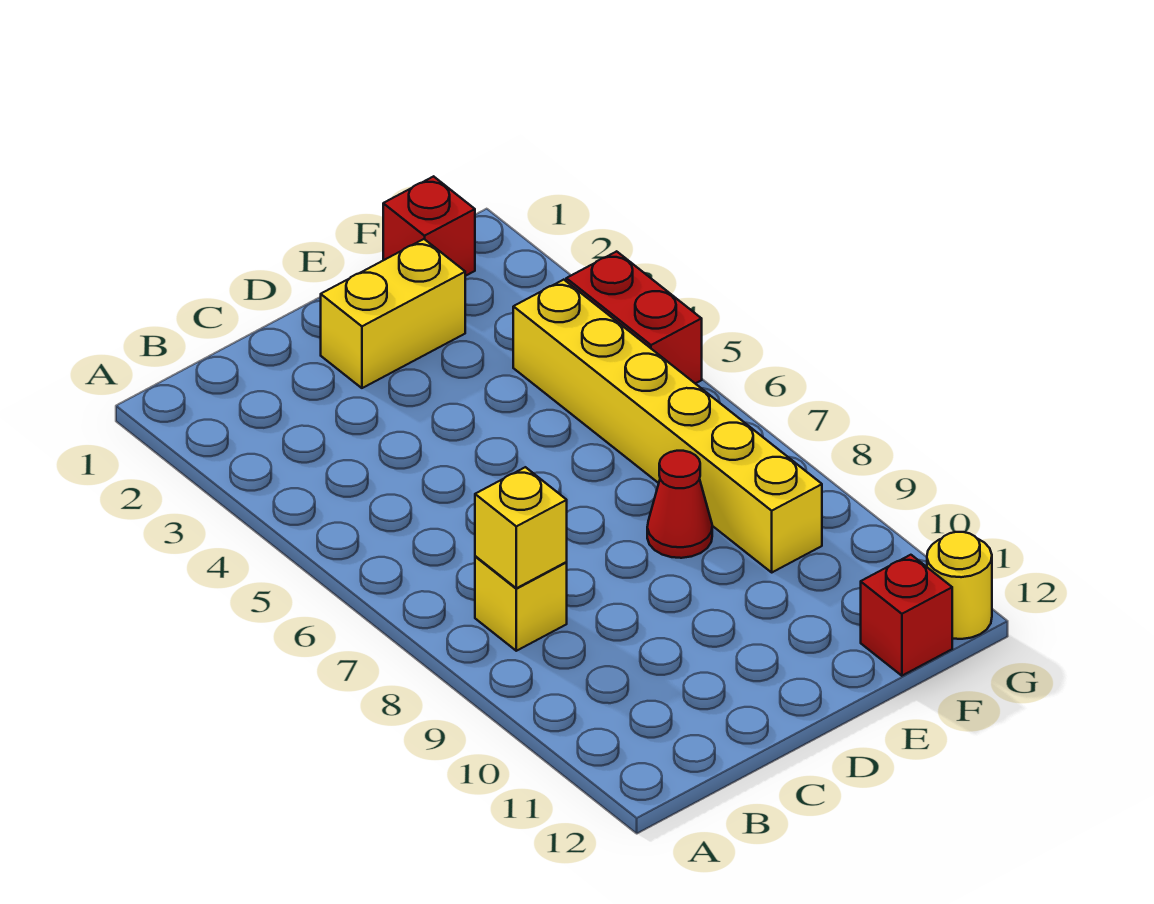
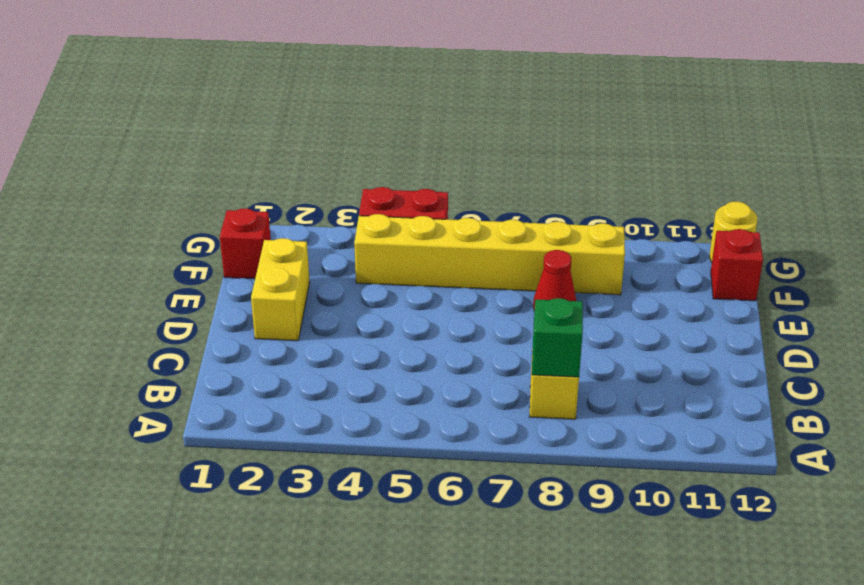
yellow 1x1 brick [475,467,567,588] -> green 1x1 brick [532,298,583,377]

